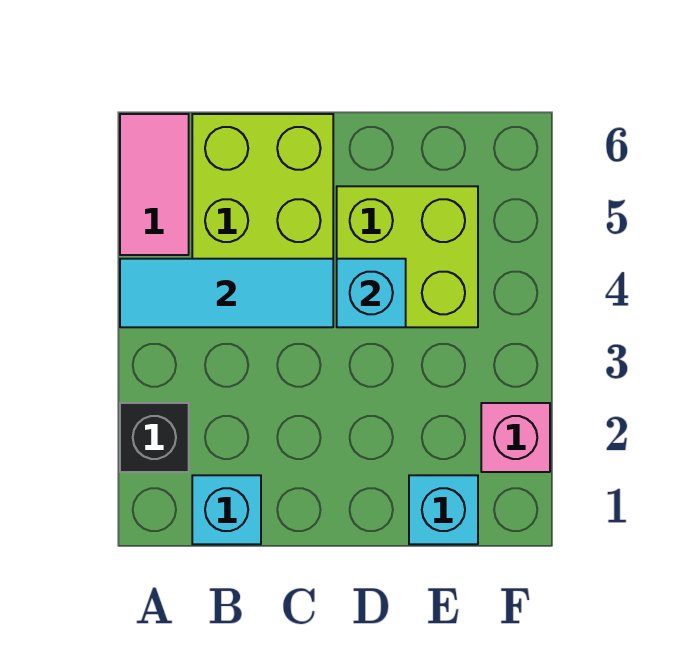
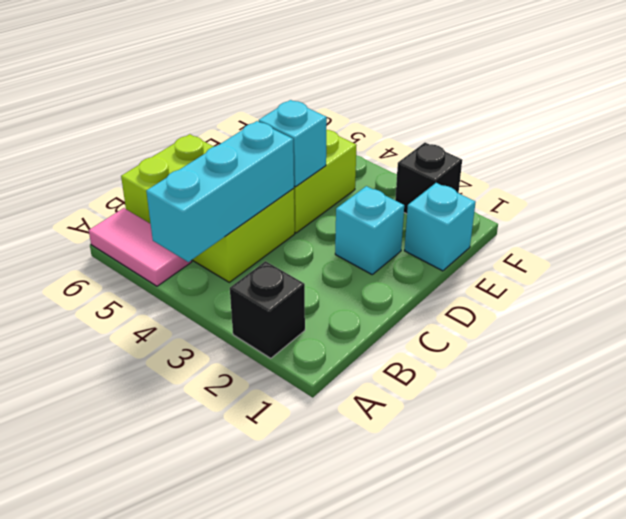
cyan 1x3 tile [120,259,333,327] -> cyan 1x3 brick [146,121,294,262]
cyan 1x1 brick [192,475,261,544] -> cyan 1x1 brick moved to [335,186,404,274]
pink 1x1 brick [481,403,550,472] -> black 1x1 brick [395,143,462,214]

